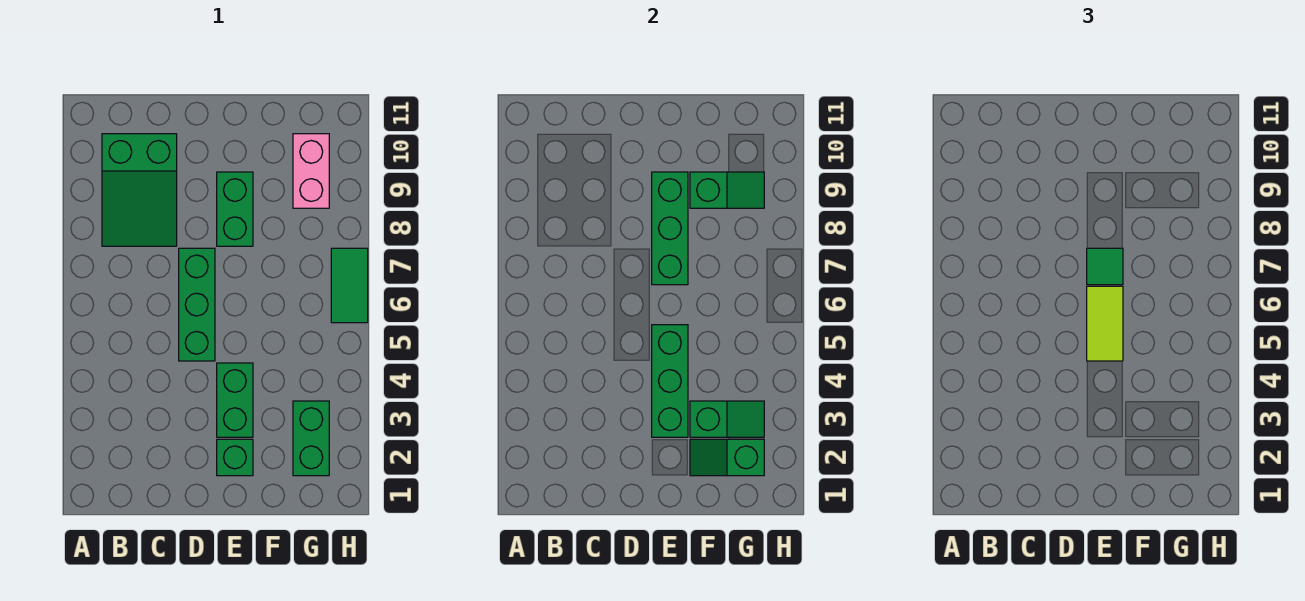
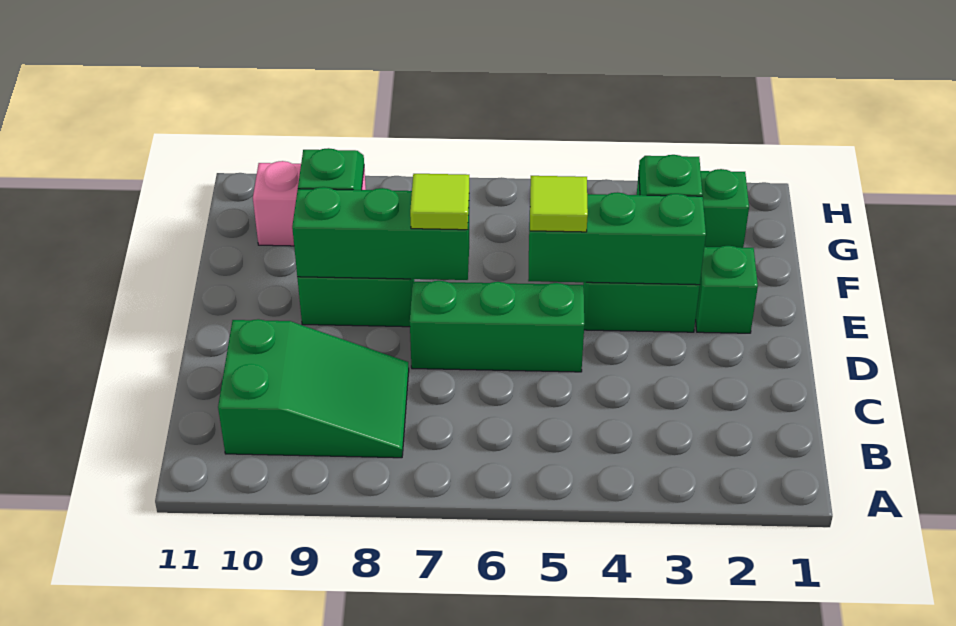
lime 1x2 tile [1087,286,1123,361] -> lime 1x1 tile [530,176,588,232]
green 1x1 tile [1087,248,1123,285] -> lime 1x1 tile [410,174,469,230]
green 1x2 slope [690,439,764,476] -> none
green 1x2 tile [331,248,368,323] -> none

